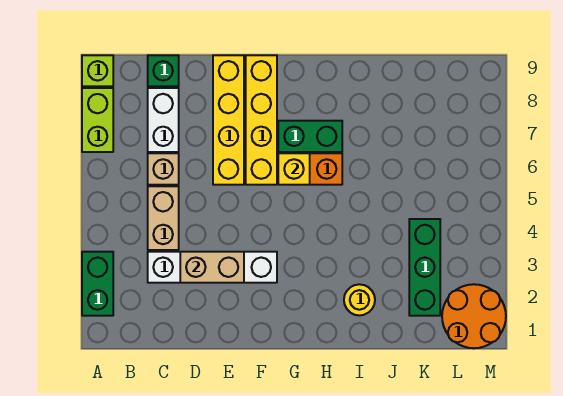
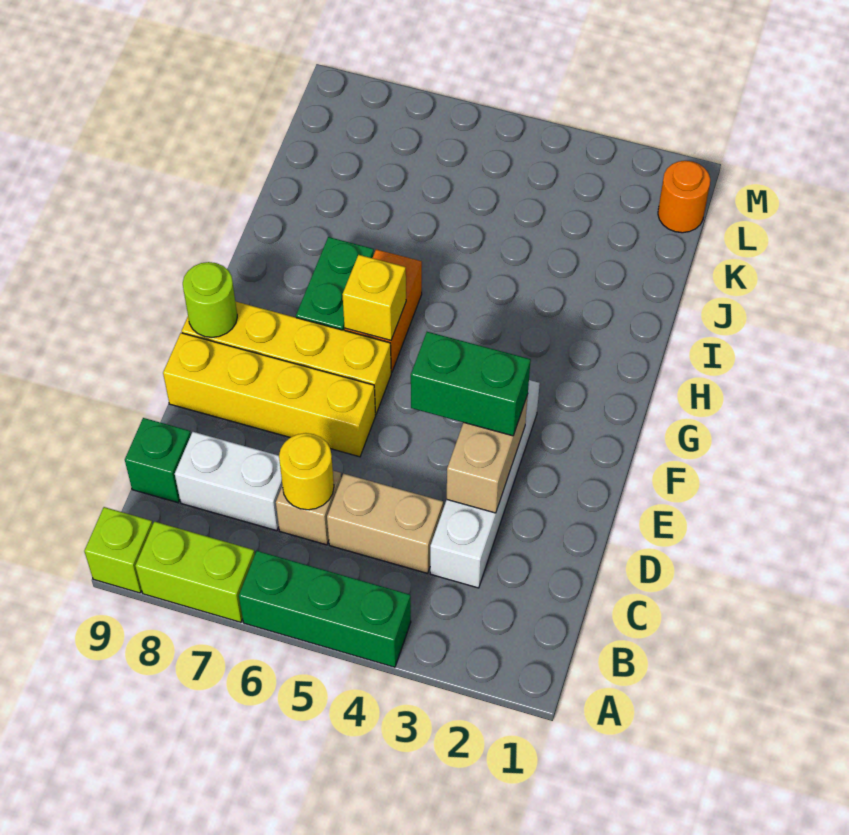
green 1x2 brick [82,252,113,316] -> green 1x2 brick moved to [411,332,531,436]
none -> lime 1x1 round brick [183,262,237,337]
yellow 1x1 round brick [344,284,375,315] -> yellow 1x1 round brick moved to [279,433,334,510]
green 1x3 brick [409,219,440,316] -> green 1x3 brick moved to [239,551,411,667]
orange 2x2 round brick [442,284,506,348] -> orange 1x1 round brick [658,161,710,233]

